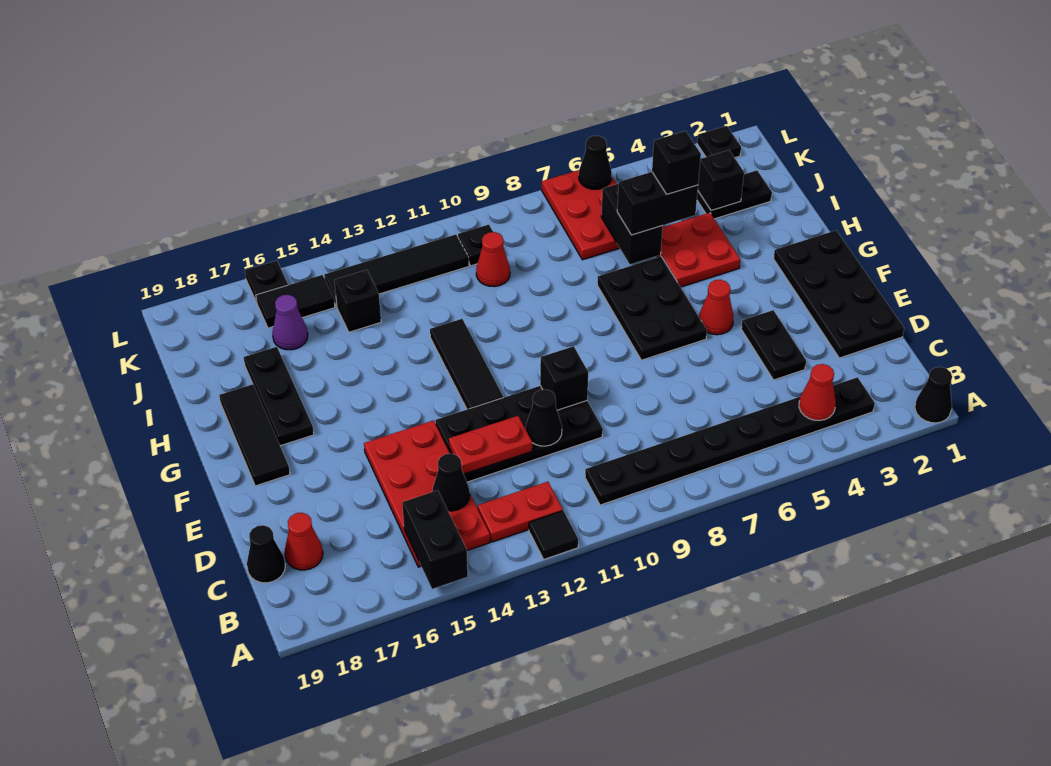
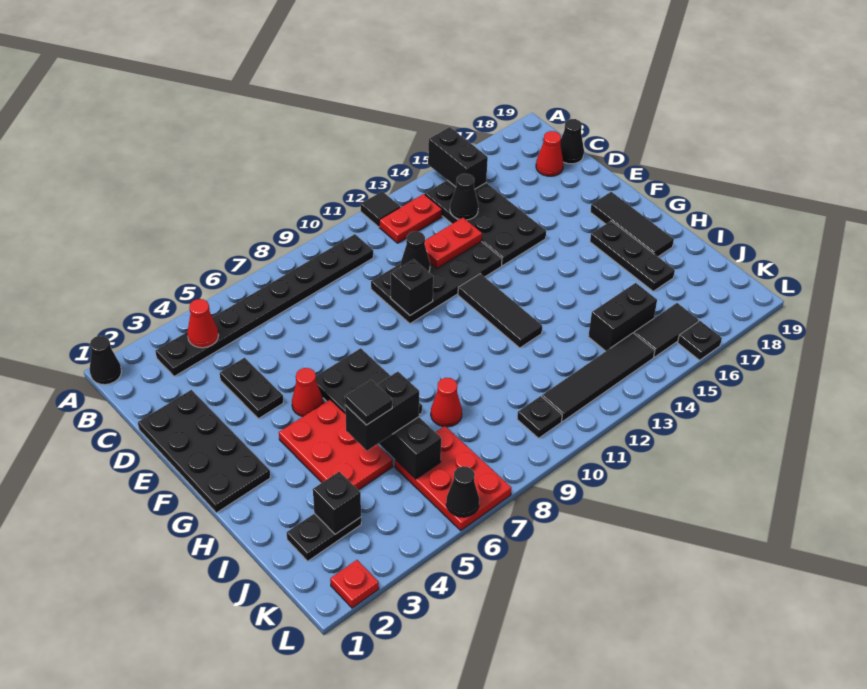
red 2x4 plate [364,420,490,567] -> black 2x4 plate [425,180,546,266]
red 2x2 plate [657,213,740,287] -> red 2x3 plate [279,400,393,490]
black 1x1 brick [652,131,701,194] -> black 1x1 tile [345,380,392,425]
red 1x1 cone [476,232,510,287] -> red 1x1 cone moved to [431,378,462,427]
black 1x1 brick [334,270,381,332] -> black 1x2 brick [588,283,657,351]
purple 1x1 cone [272,295,308,350] -> none
black 1x1 plate [697,126,741,158] -> red 1x1 plate [330,560,379,608]

